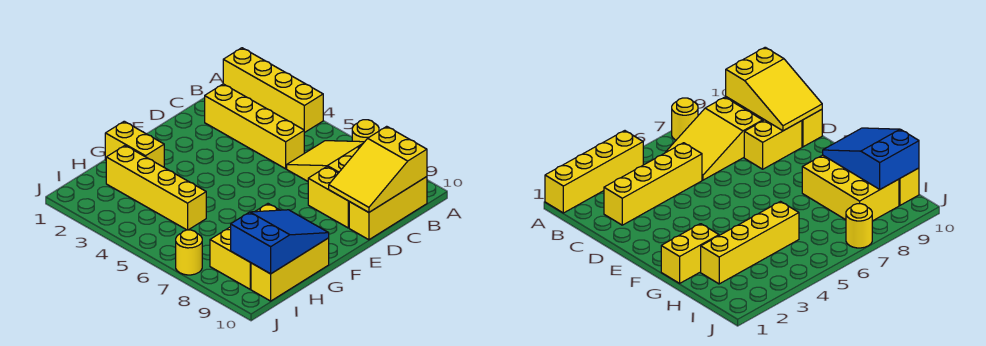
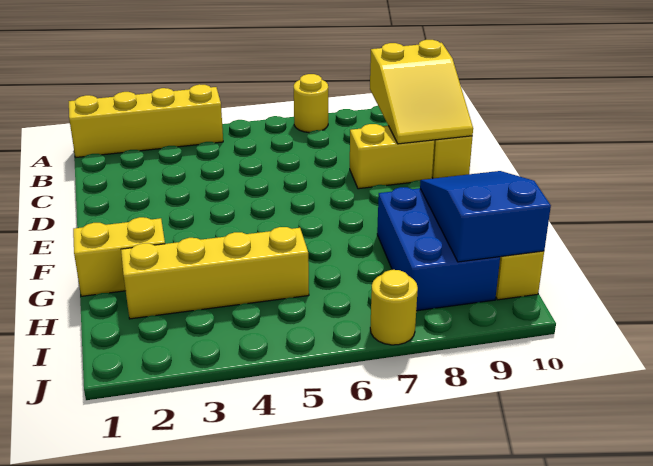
yellow 2x3 slope [287,141,364,181] -> none
yellow 1x4 brick [205,84,304,169] -> none
yellow 2x3 brick [210,204,279,289] -> blue 2x3 brick [377,187,500,311]

